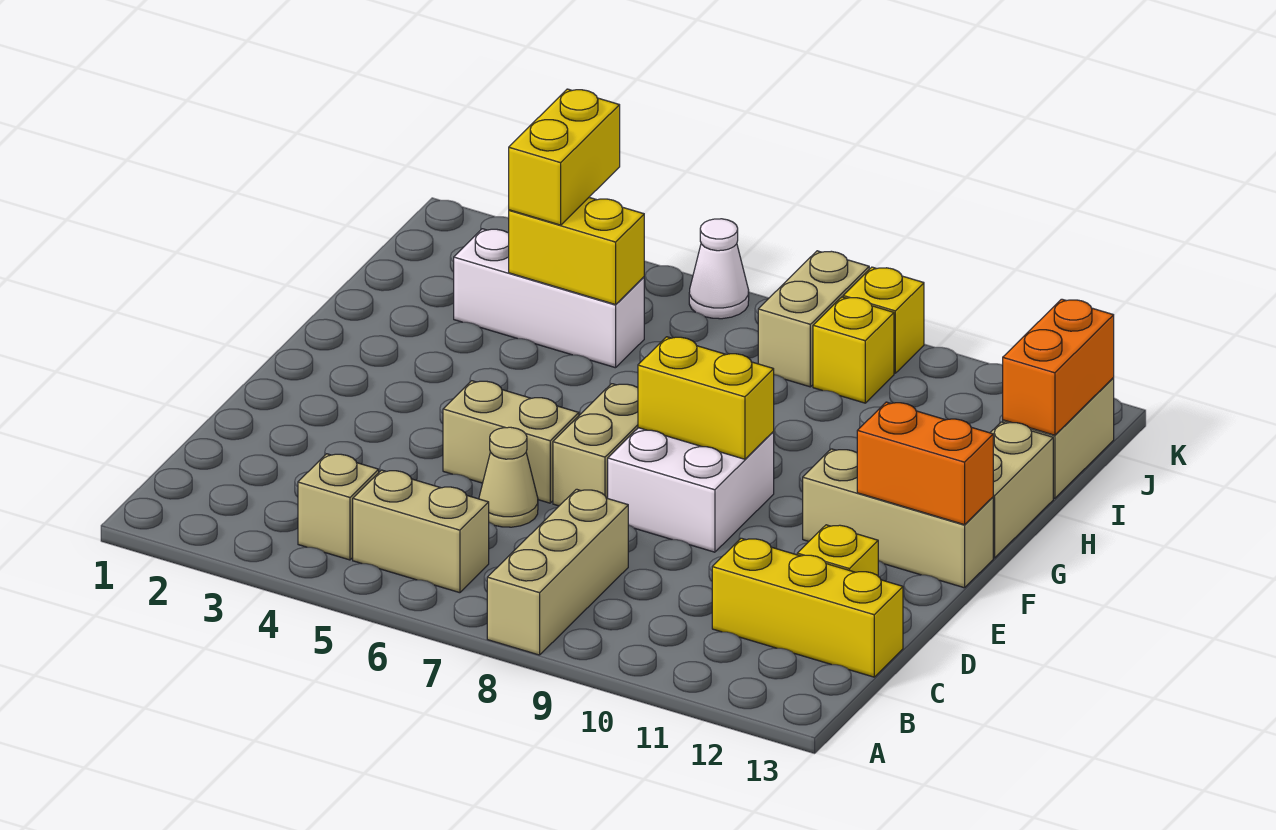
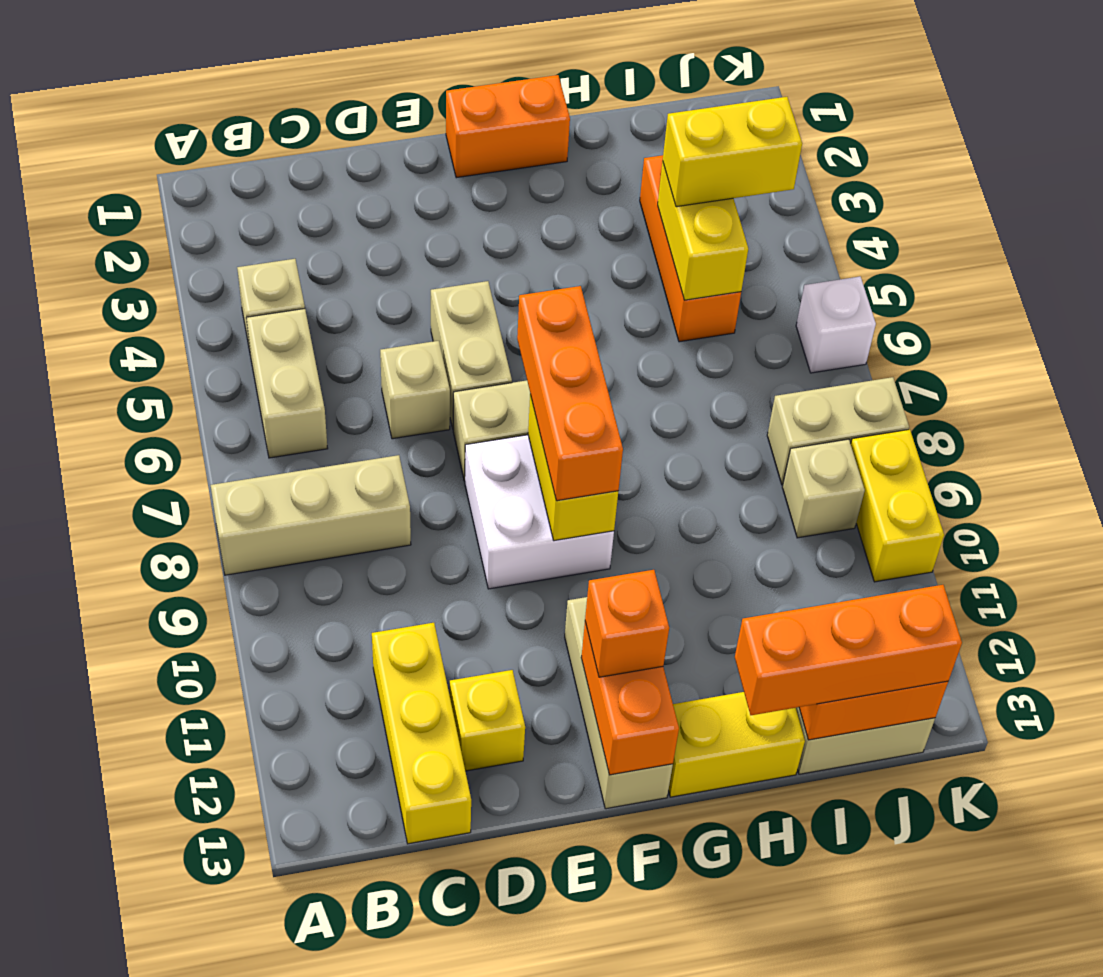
tan 1x1 cone [479,427,538,527] -> tan 1x1 brick [380,341,450,439]
none -> orange 1x2 brick [446,75,570,178]
none -> orange 1x3 brick [517,286,623,501]
none -> orange 1x1 brick [585,570,669,677]
tan 1x2 brick [990,422,1053,558] -> yellow 1x2 brick [668,692,805,797]
none -> orange 1x3 brick [735,585,962,715]
white 1x3 brick [454,229,644,368] -> orange 1x3 brick [640,155,741,342]
yellow 1x1 brick [813,297,894,403] -> tan 1x1 brick [782,439,865,538]
white 1x1 cone [689,219,749,319] -> white 1x1 brick [796,277,876,373]
yellow 1x1 brick [843,267,924,373] -> yellow 1x2 brick [851,429,944,582]

